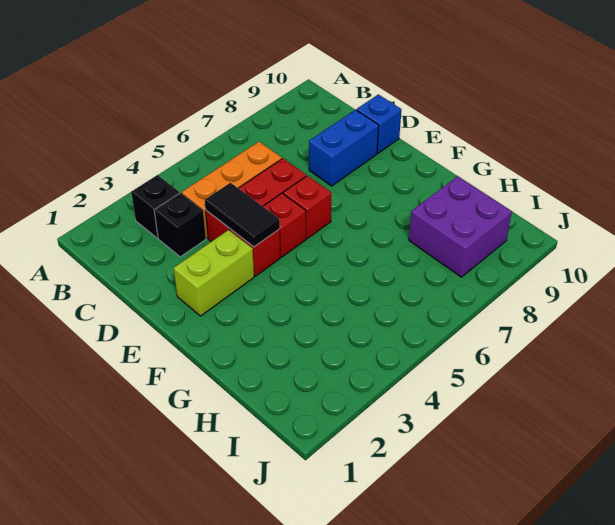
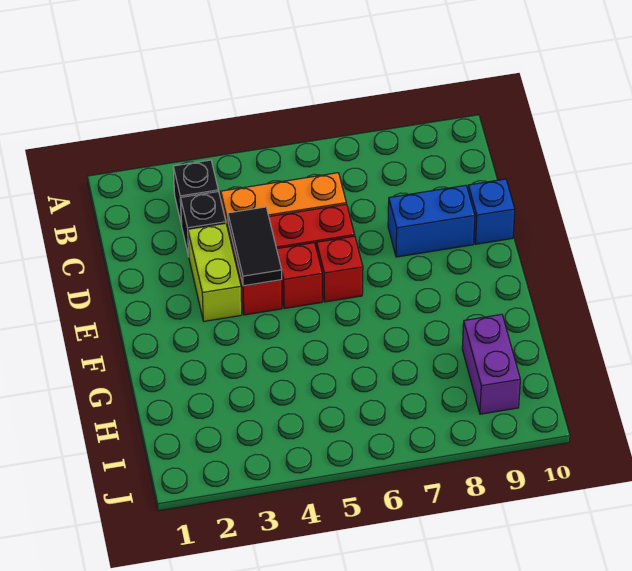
lime 1x2 brick [174,230,254,316] -> lime 1x2 brick turned to [188,223,242,321]
purple 2x2 brick [409,176,512,277] -> purple 1x2 brick [462,314,520,414]

